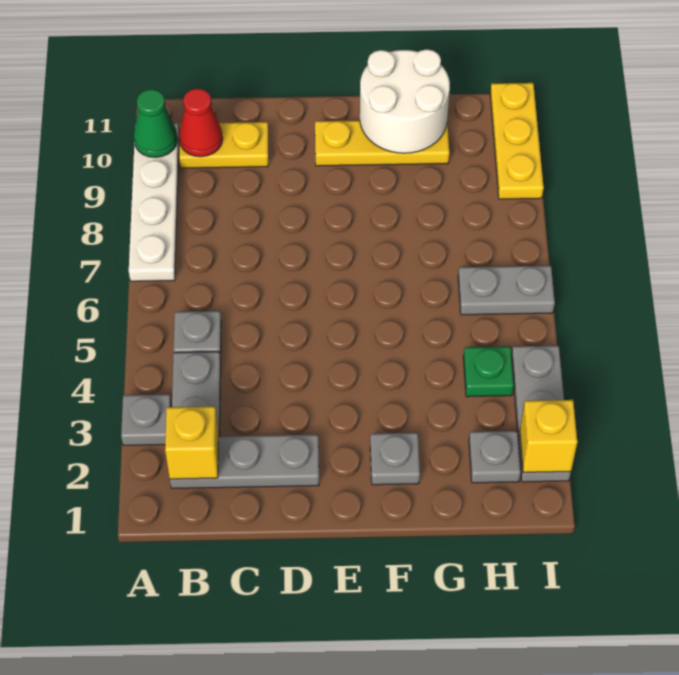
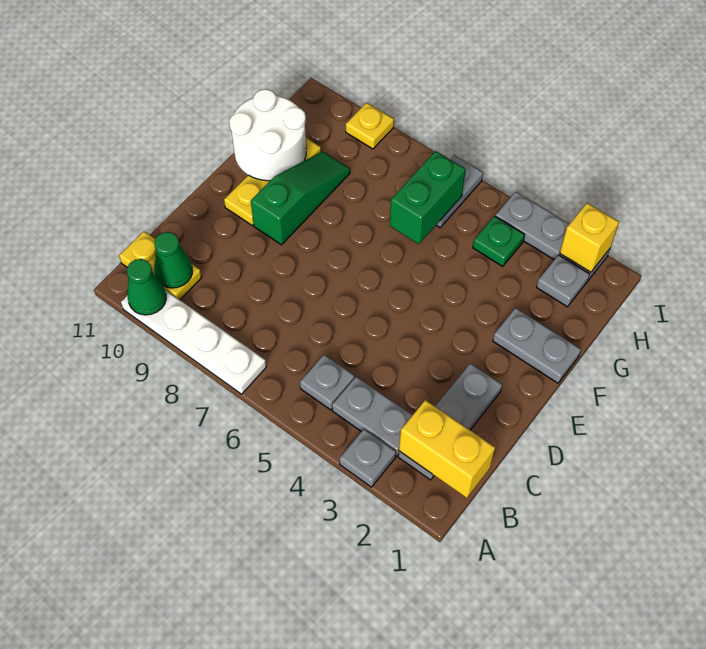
yellow 1x1 brick [165,406,219,479] -> yellow 1x2 brick [399,400,495,498]
yellow 1x2 plate [179,122,268,168] -> yellow 1x2 plate turned to [119,231,202,300]
red 1x1 cone [179,89,223,157] -> green 1x1 cone [154,232,192,288]
none -> green 1x3 slope [251,152,350,245]
grey 1x1 plate [370,433,420,485] -> grey 1x2 plate [493,308,581,383]
none -> green 1x2 brick [390,151,466,244]
yellow 1x3 plate [490,83,544,199] -> yellow 1x1 plate [346,103,394,149]

